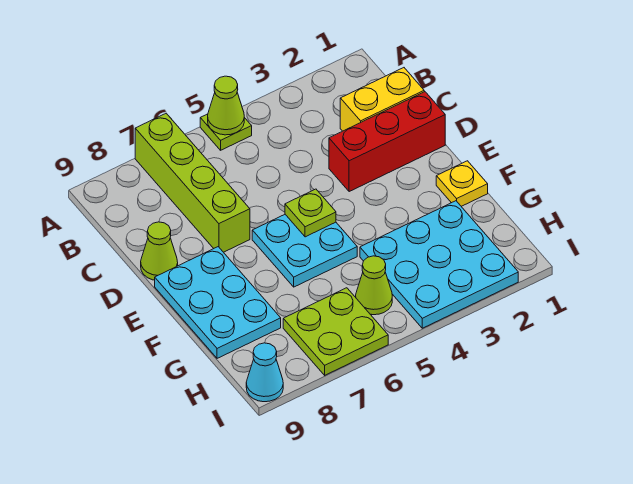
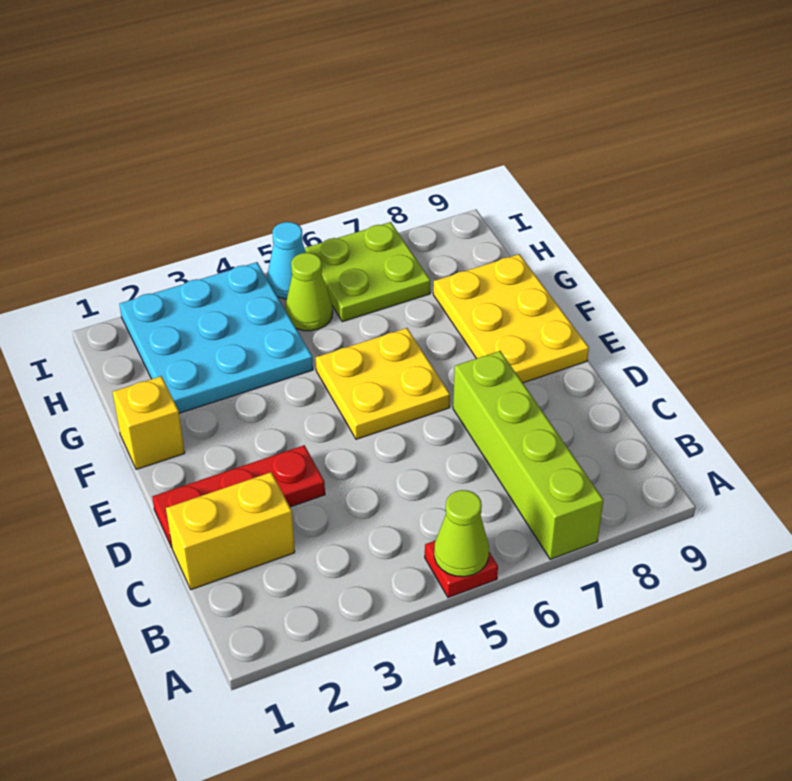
lime 1x1 plate [200,114,252,150] -> red 1x1 plate [425,541,498,598]
red 1x3 brick [329,92,445,192] -> red 1x3 plate [152,445,325,547]
lime 1x1 cone [141,222,178,280] -> none
cyan 2x2 plate [252,215,357,287] -> yellow 2x2 plate [316,328,450,439]
lime 1x1 plate [285,189,336,237] -> none
cyan 2x3 plate [155,247,281,358] -> yellow 2x3 plate [433,254,589,383]
yellow 1x1 plate [436,161,488,206] -> yellow 1x1 brick [113,376,185,469]
cyan 1x1 cone [246,343,283,402] -> cyan 1x1 cone moved to [267,222,306,299]

